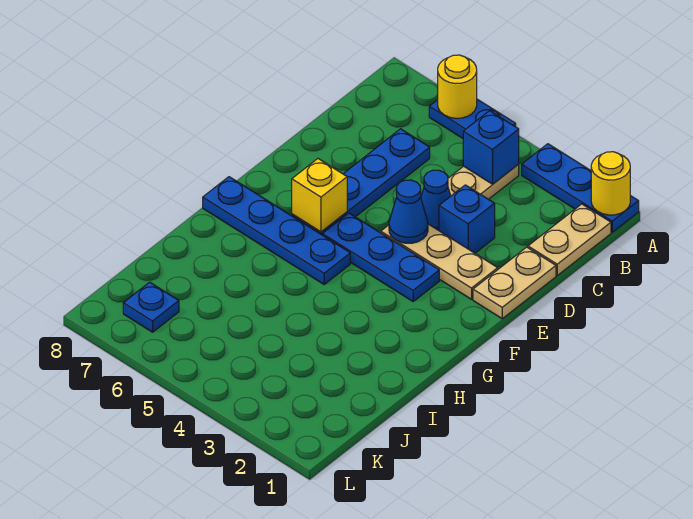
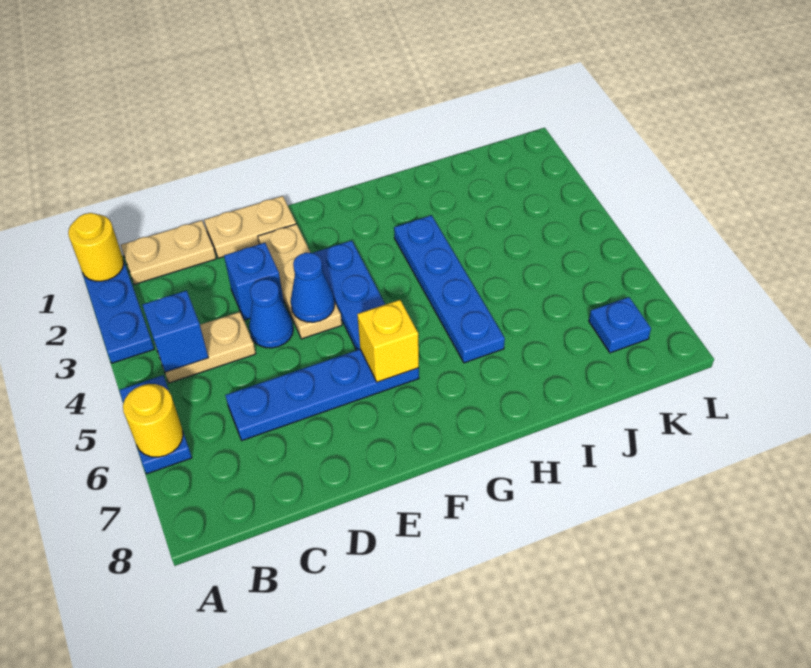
blue 1x4 plate [203,177,350,284] -> blue 1x4 plate moved to [394,215,505,363]

